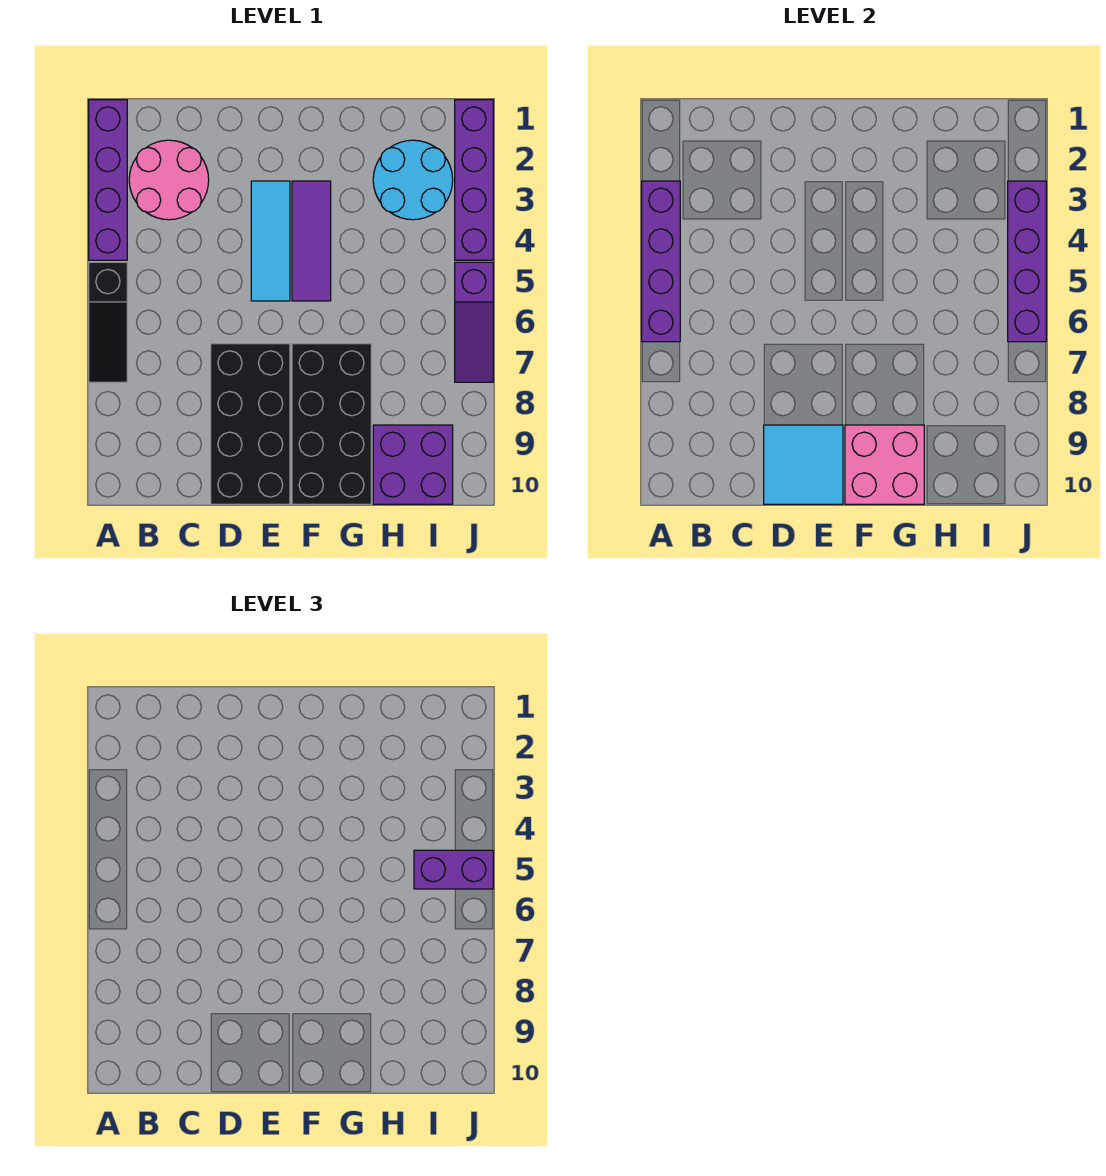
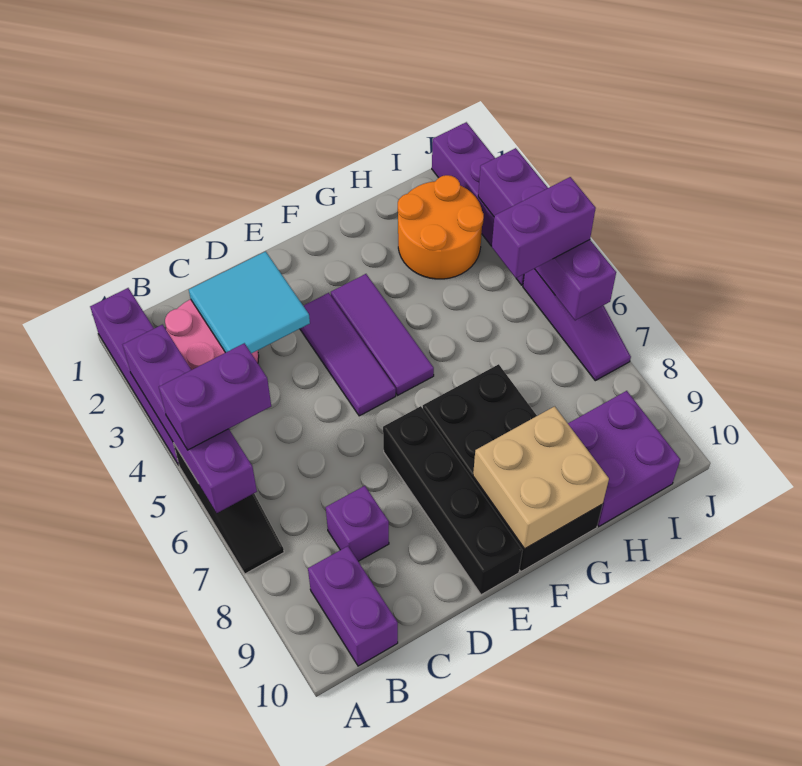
none -> purple 1x2 brick [159,343,271,450]
none -> purple 1x2 brick [308,546,398,666]
none -> purple 1x1 brick [326,486,389,561]
black 2x4 brick [211,344,290,504] -> black 1x4 brick [383,406,522,595]
cyan 2x2 tile [764,425,843,504] -> cyan 2x2 tile moved to [189,251,310,354]
cyan 1x3 tile [251,181,290,301] -> purple 1x3 tile [300,293,396,416]
pink 2x2 brick [845,425,924,504] -> tan 2x2 brick [473,406,609,549]
cyan 2x2 round brick [373,140,453,220] -> orange 2x2 round brick [398,175,484,279]

